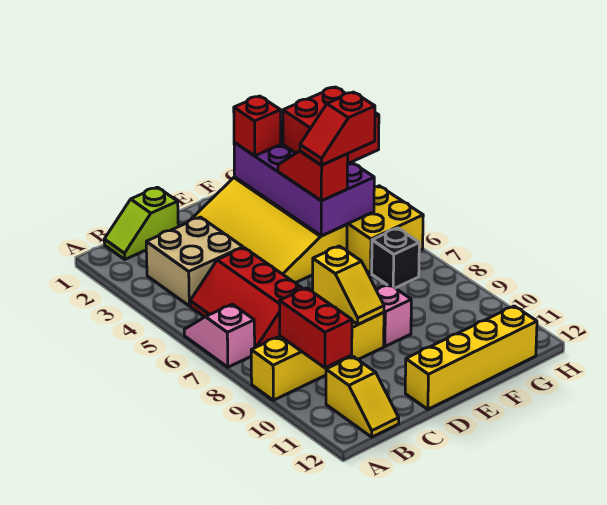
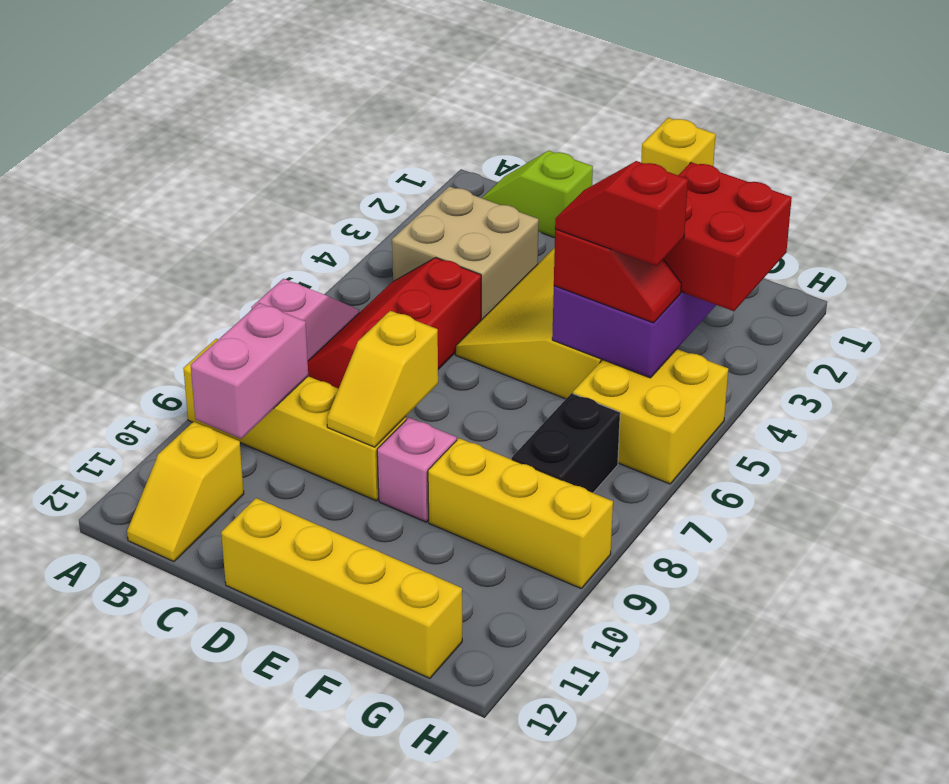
red 1x2 brick [279,288,352,368] -> pink 1x2 brick [191,303,308,439]
red 1x1 brick [234,96,281,156] -> yellow 1x1 brick [641,118,716,175]
red 1x2 slope [278,151,348,201] -> red 1x2 slope turned to [554,229,681,323]
none -> yellow 1x3 brick [428,438,613,589]
black 1x1 brick [372,228,419,288] -> black 1x2 brick [512,393,620,493]

